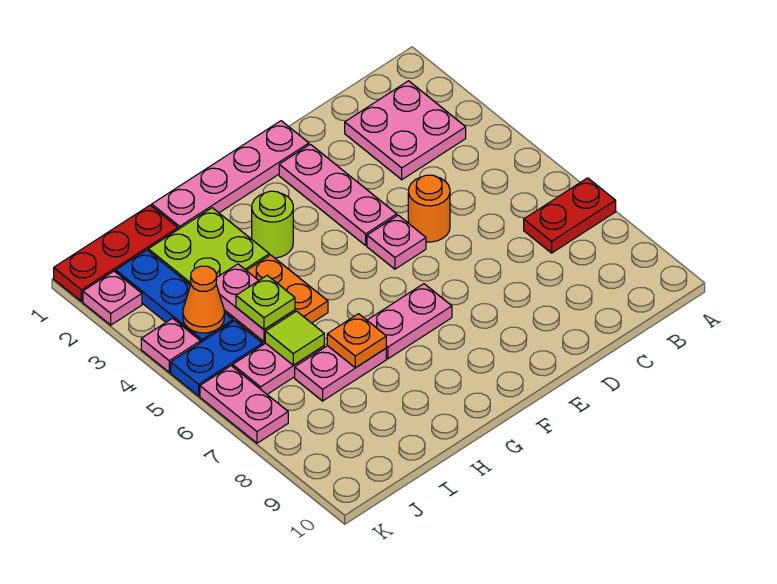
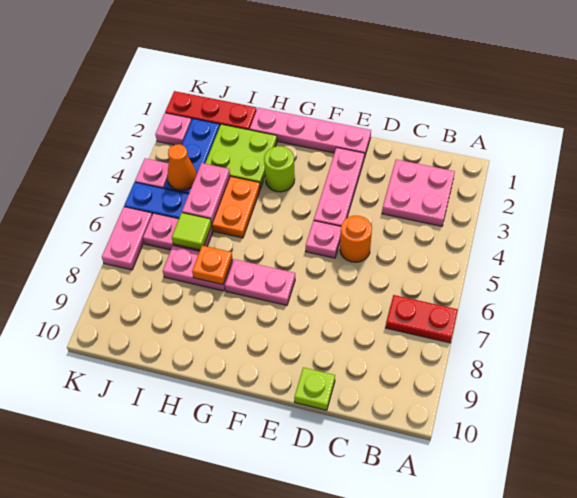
lime 1x1 plate [236,275,295,329] -> lime 1x1 plate moved to [294,367,335,410]

